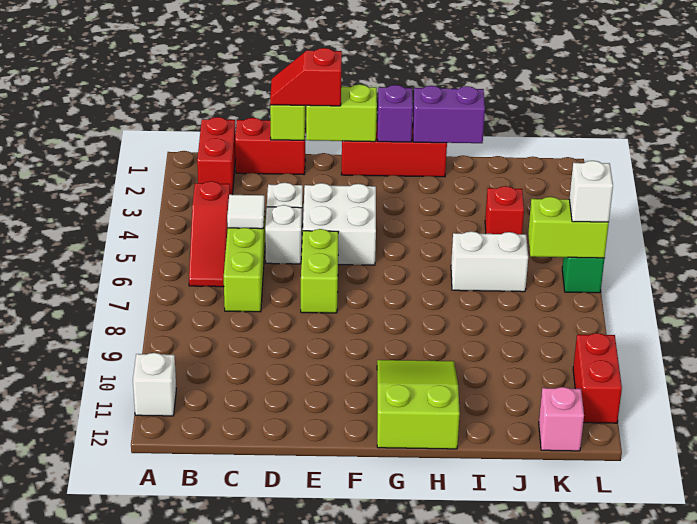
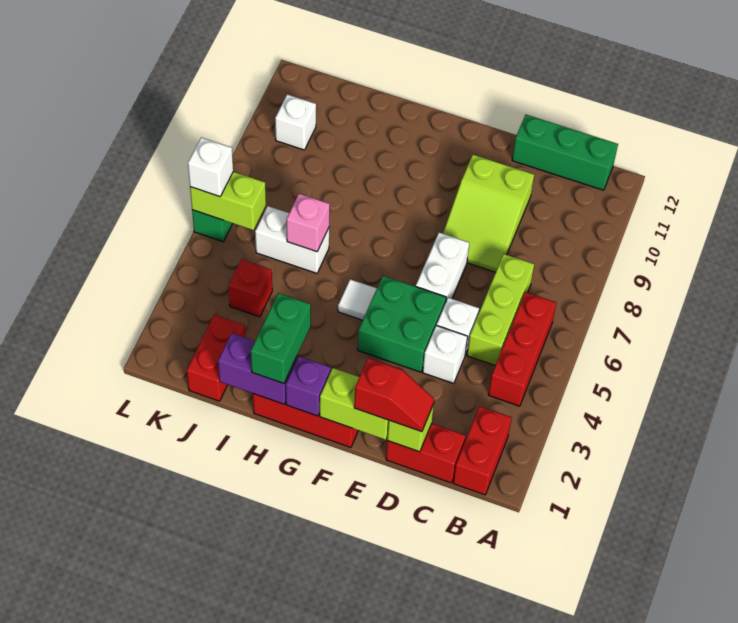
white 1x1 brick [133,353,176,416] -> white 1x1 brick moved to [275,94,316,150]
red 1x3 slope [189,181,230,287] -> red 1x3 brick [489,292,556,406]
none -> green 1x3 brick [512,115,618,190]
white 1x1 tile [227,195,265,229] -> white 1x1 tile moved to [338,279,377,320]
white 2x2 brick [303,183,376,265] -> green 2x2 brick [358,276,446,372]
lime 1x2 brick [301,229,338,313] -> white 1x2 brick [416,233,469,301]
lime 2x3 slope [377,360,460,449] -> lime 2x3 slope moved to [443,155,534,272]
none -> green 1x2 brick [251,293,311,384]
pink 1x1 brick [539,387,584,451] -> pink 1x1 brick moved to [287,194,330,252]
red 1x2 brick [573,333,622,423] -> red 1x2 brick moved to [187,315,246,401]

